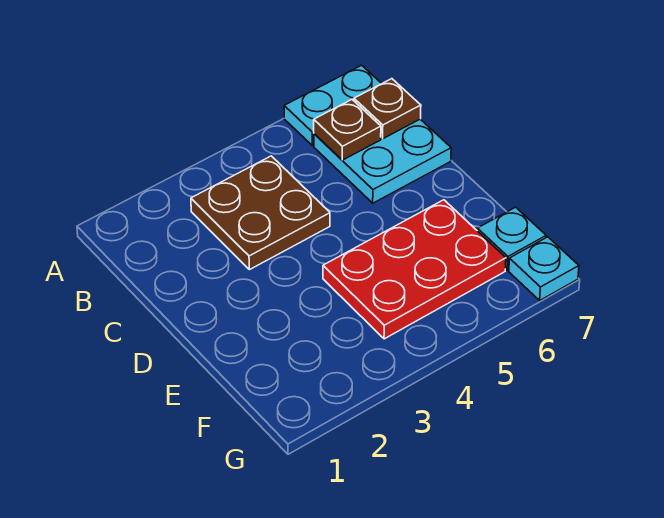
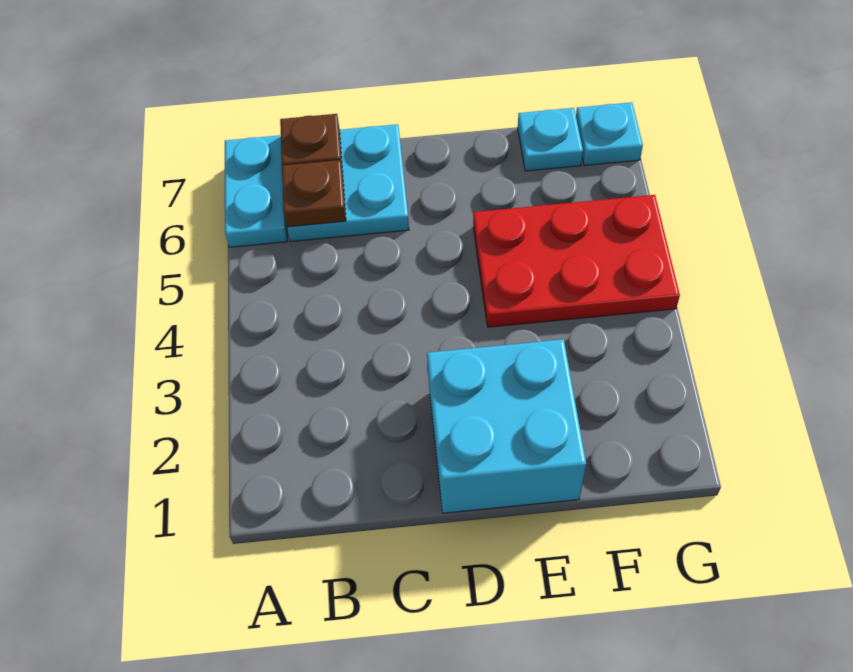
brown 2x2 plate [191,156,330,270] -> none
none -> cyan 2x2 brick [427,339,586,513]
red 2x3 plate [323,200,506,339] -> red 2x3 plate turned to [473,195,680,327]

